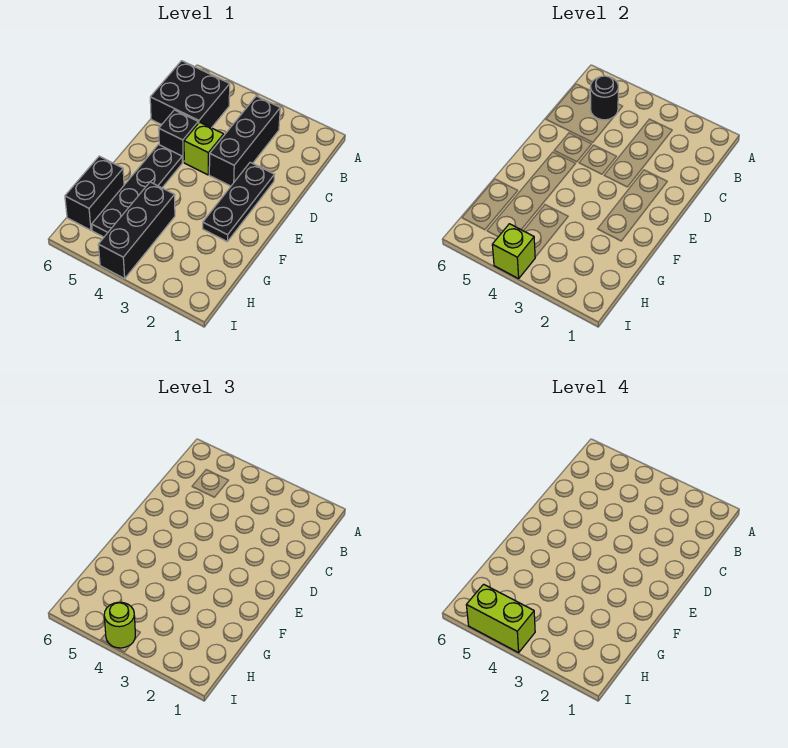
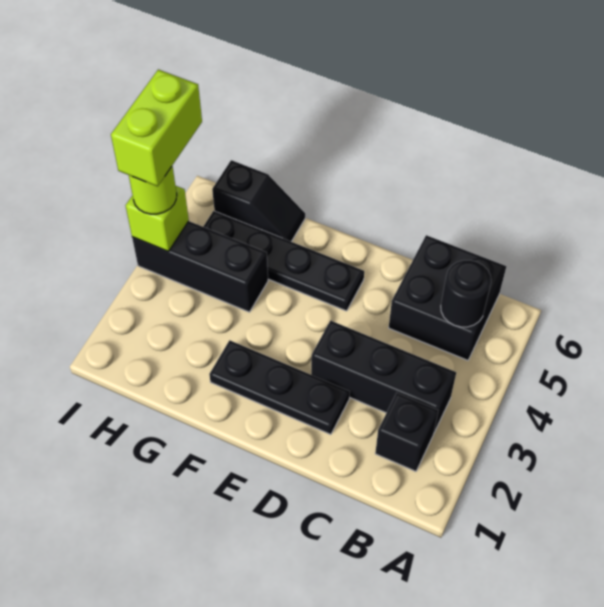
lime 1x1 brick [184,122,224,175] -> none
black 1x1 brick [159,110,198,162] -> black 1x1 brick moved to [375,393,438,471]
black 1x2 brick [65,156,124,230] -> black 1x2 slope [212,160,305,242]

